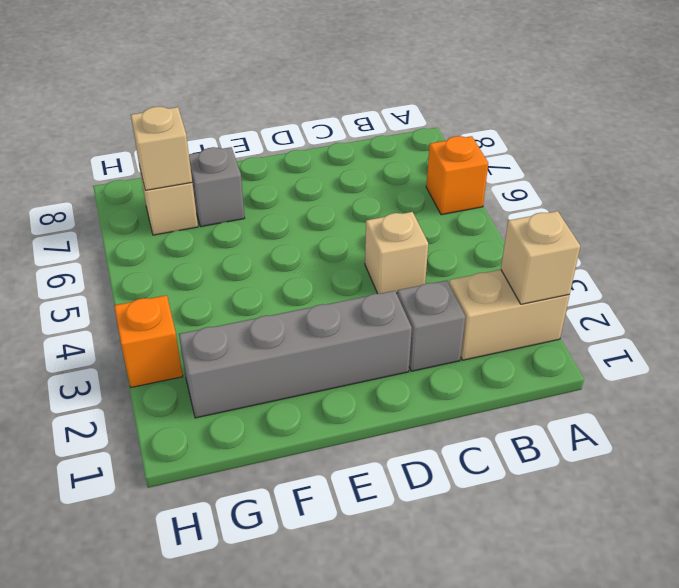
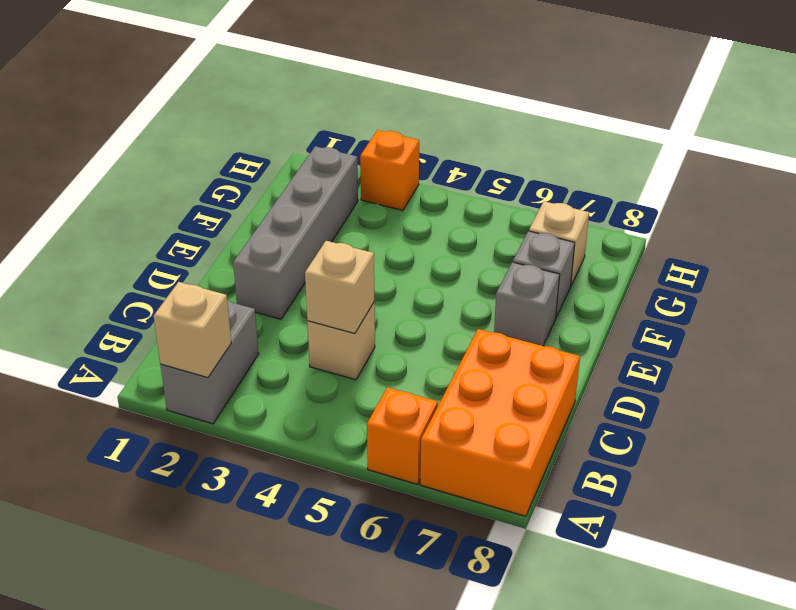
tan 1x2 brick [449,270,570,360] -> grey 1x2 brick [161,300,258,424]
none -> orange 2x3 brick [420,329,580,516]
grey 1x1 brick [397,280,465,371] -> grey 1x1 brick moved to [494,262,560,346]
tan 1x1 brick [131,107,192,190] -> tan 1x1 brick moved to [305,241,374,334]

